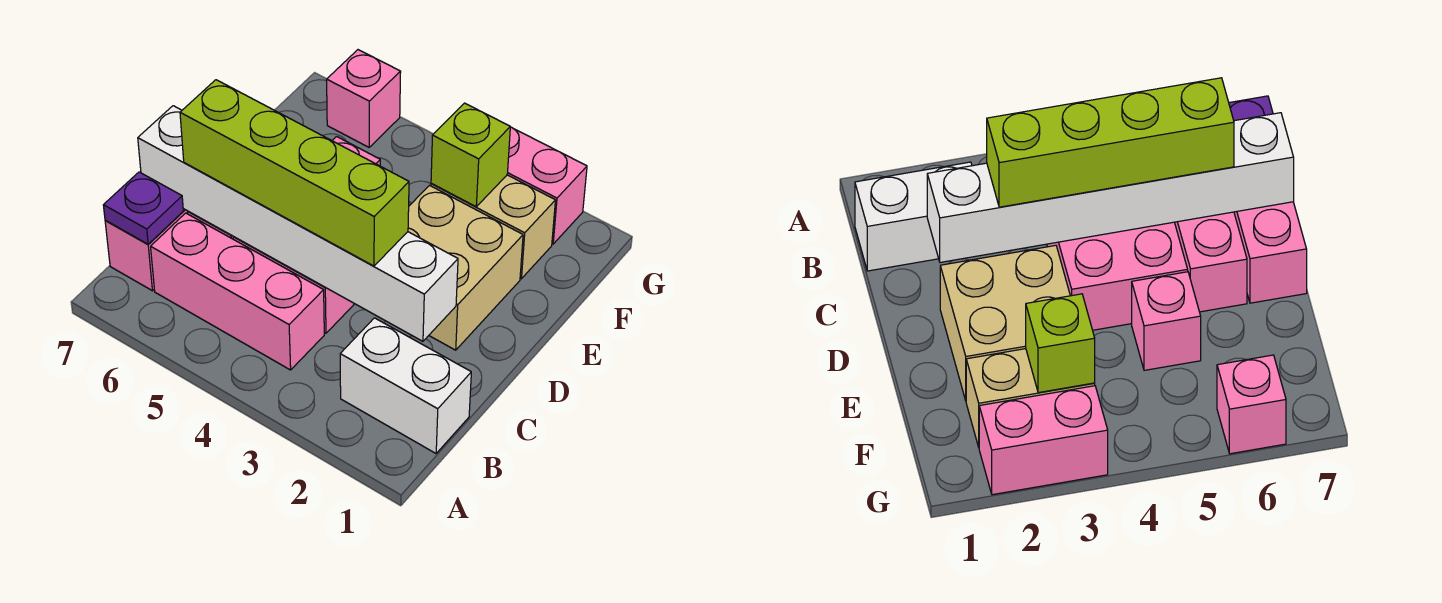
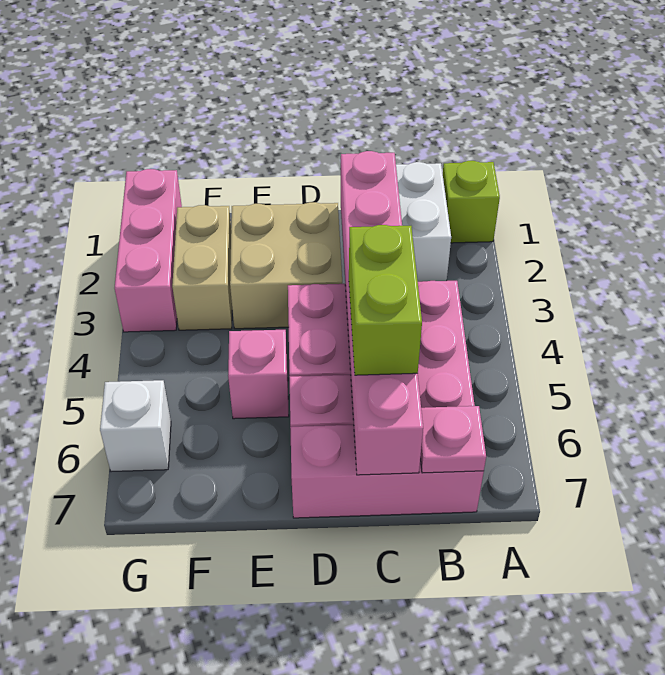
purple 1x1 plate [103,172,183,244] -> pink 1x1 plate [420,406,486,473]
white 1x6 brick [138,106,458,341] -> pink 1x6 brick [341,151,423,475]
lime 1x4 brick [180,80,409,266] -> lime 1x2 brick [349,225,422,375]
lime 1x1 brick [431,103,510,207] -> lime 1x1 brick moved to [443,161,500,243]
pink 1x2 brick [507,127,587,244] -> pink 1x3 brick [115,169,182,332]
pink 1x1 brick [327,50,401,147] -> white 1x1 brick [100,380,171,472]

